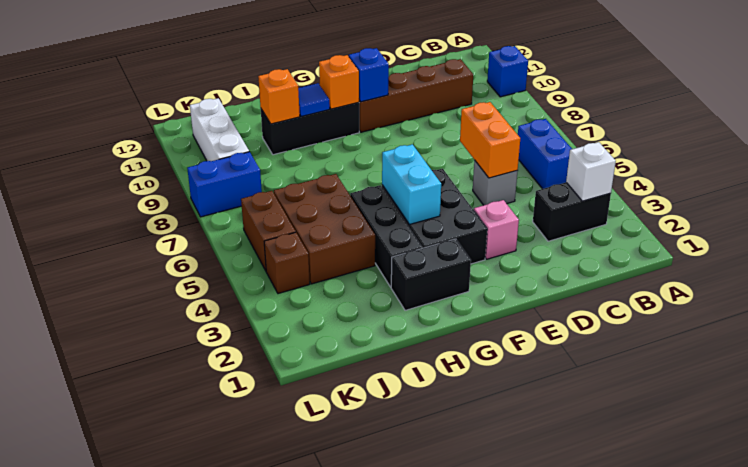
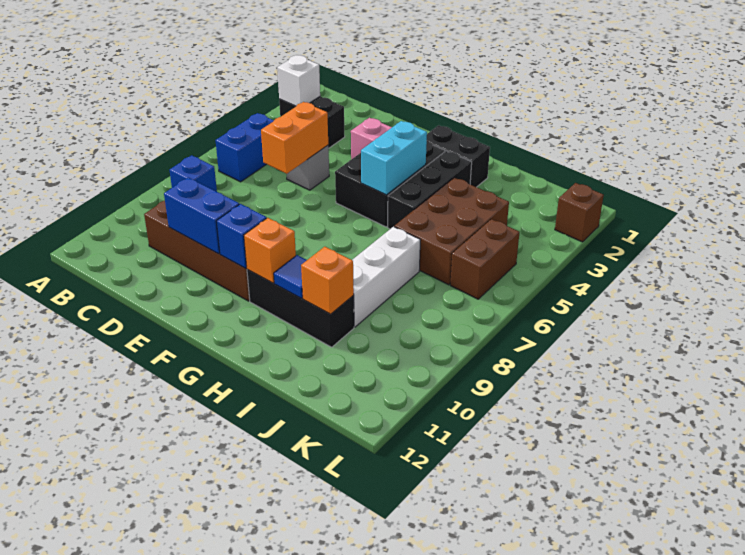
blue 1x1 brick [487,46,528,97] -> blue 1x1 brick moved to [170,155,217,192]
brown 1x1 brick [264,232,310,294] -> brown 1x1 brick moved to [555,183,604,242]
blue 1x2 brick [187,152,262,217] -> blue 1x2 brick moved to [164,177,239,254]
white 1x3 brick [190,98,249,161] -> white 1x3 brick moved to [353,227,420,327]

